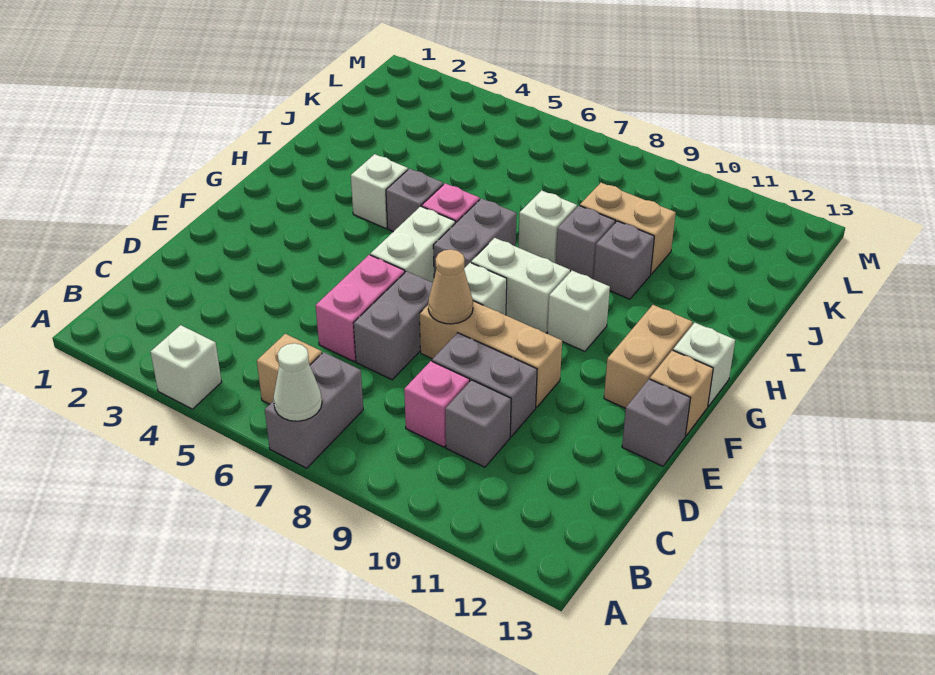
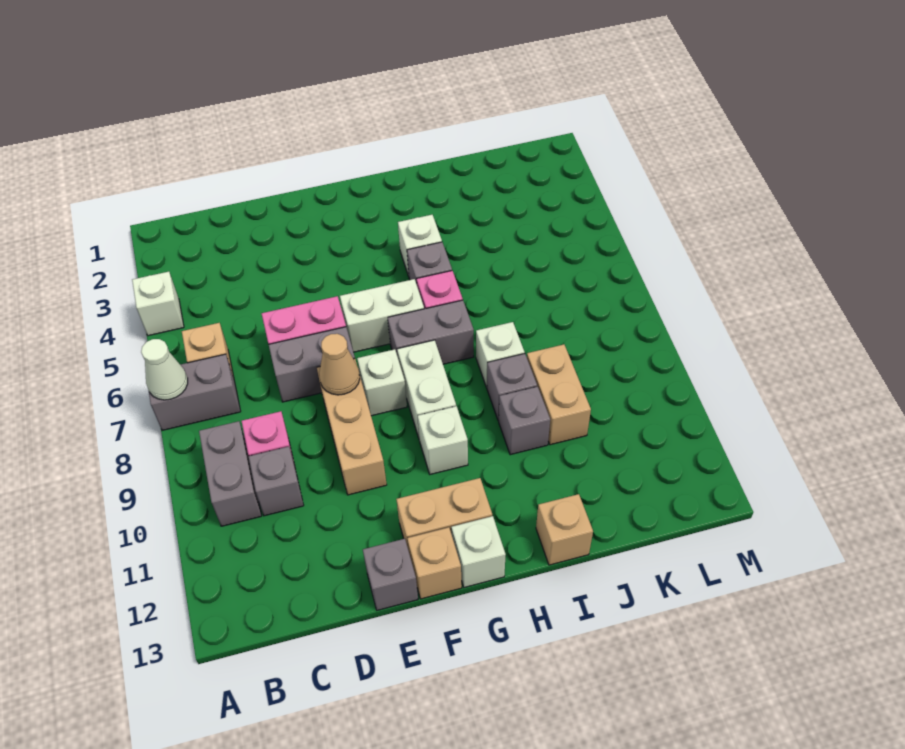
grey 1x2 brick [432,333,537,437] -> grey 1x2 brick moved to [199,421,261,526]
none -> tan 1x1 brick [536,494,593,565]

